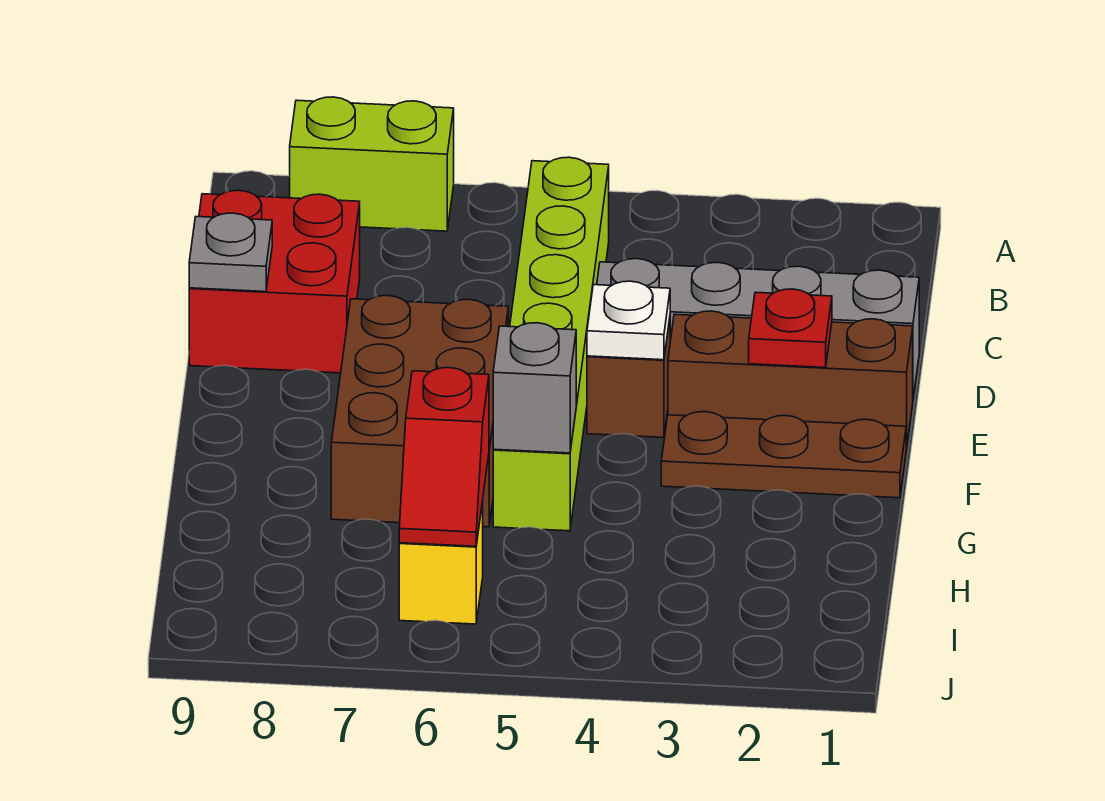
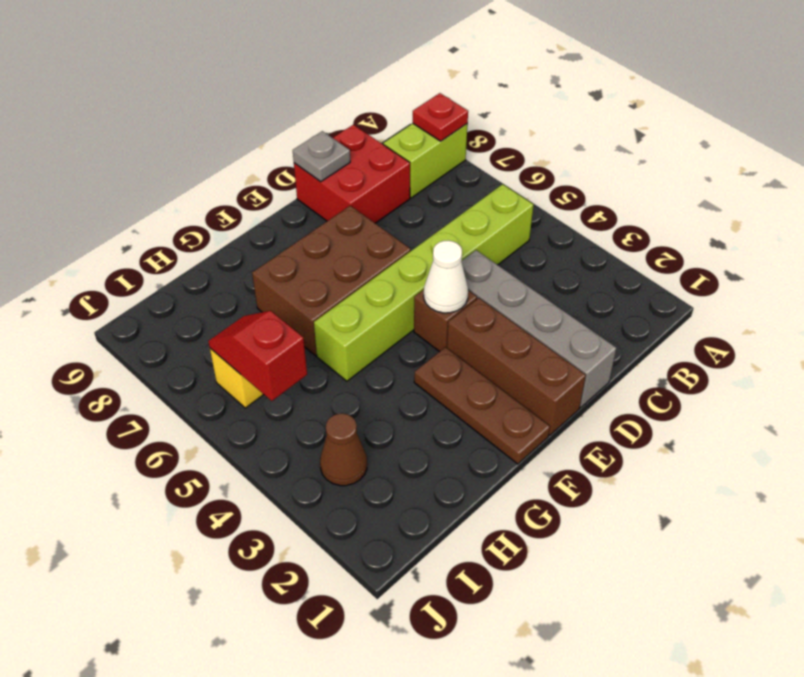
lime 1x2 brick [290,97,454,231] -> lime 1x2 brick turned to [383,124,467,198]
red 1x1 plate [749,289,832,368] -> red 1x1 plate moved to [413,93,468,141]
white 1x1 plate [587,281,670,360] -> white 1x1 cone [424,240,468,313]
grey 1x1 brick [493,323,576,453] -> none
red 1x2 slope [399,368,489,546] -> red 1x2 slope turned to [208,311,307,401]
none -> brown 1x1 cone [320,413,367,486]

